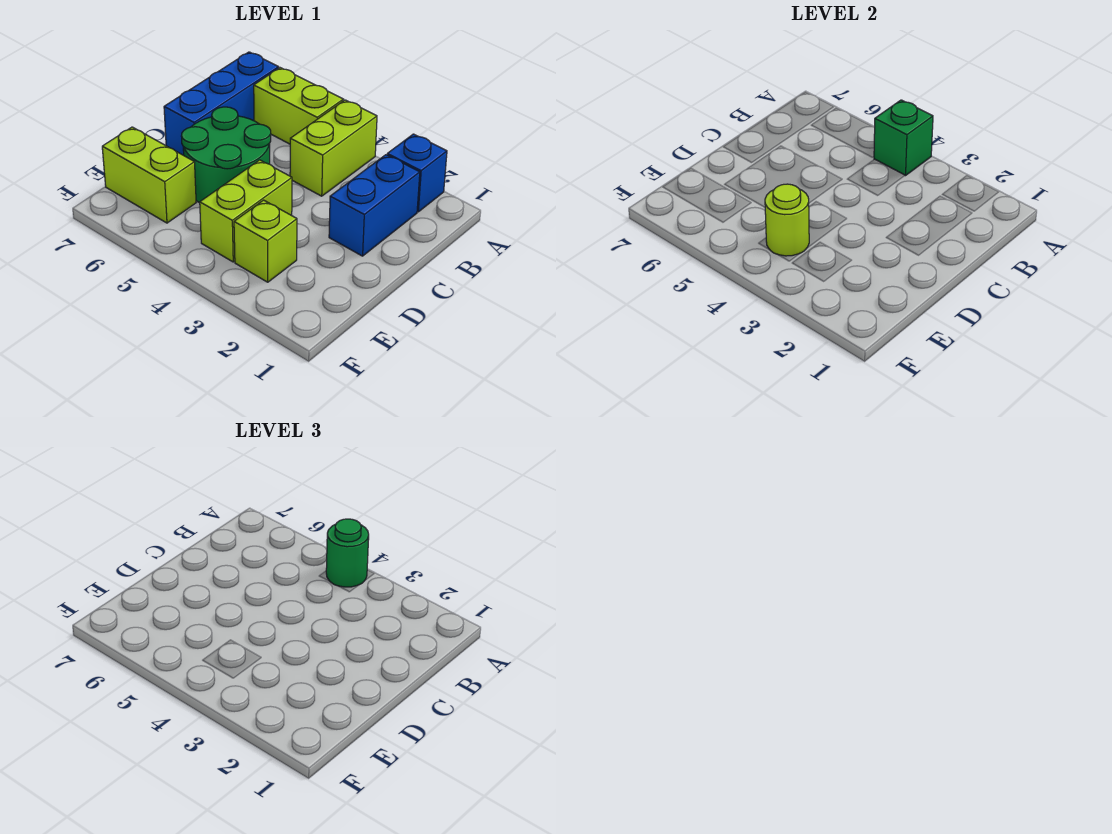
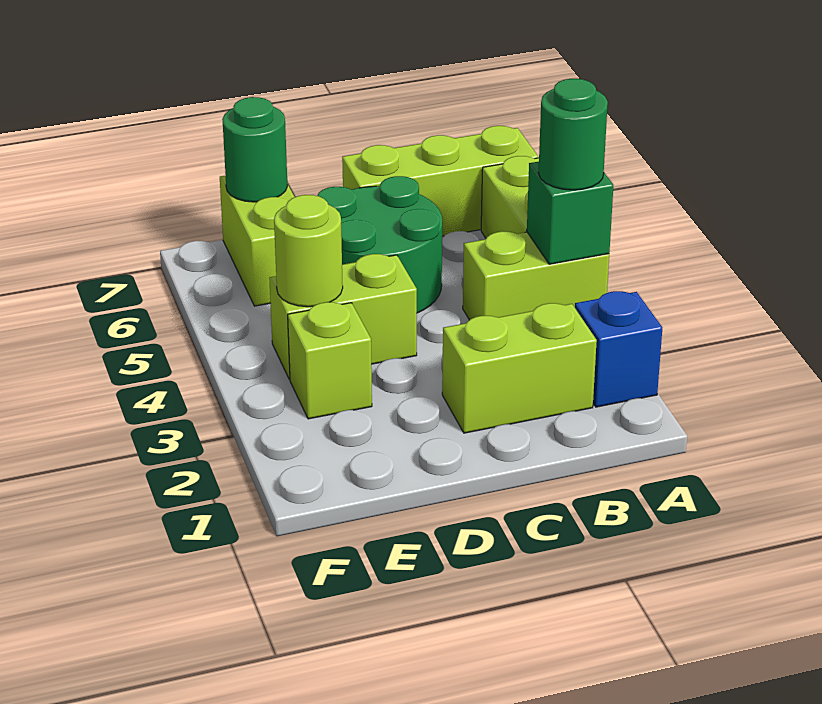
blue 1x3 brick [164,52,279,155] -> lime 1x3 brick [342,126,538,236]
blue 1x2 brick [329,155,420,256] -> lime 1x2 brick [442,303,597,433]
none -> green 1x1 round brick [222,97,287,202]

